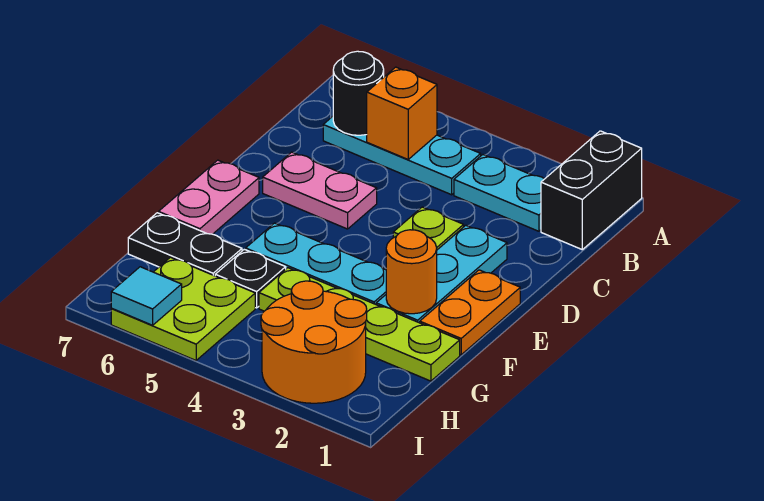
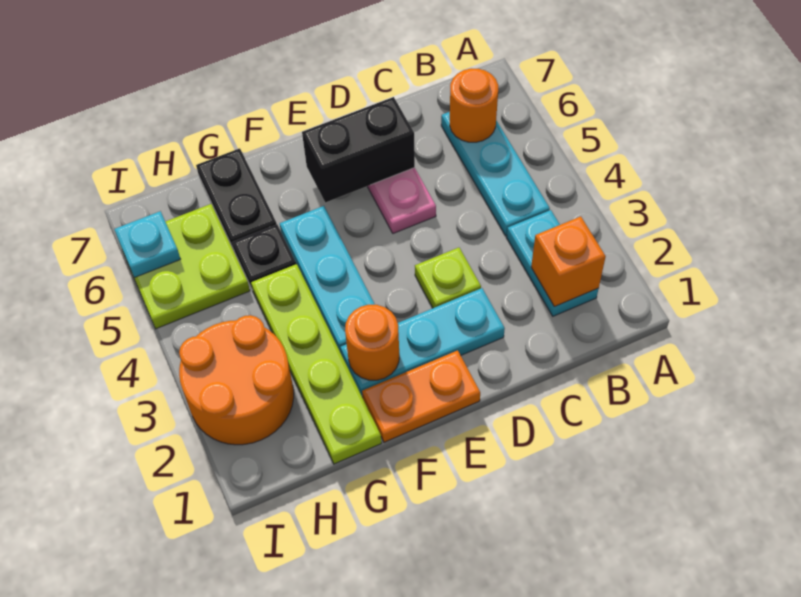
black 1x2 brick [541,131,642,249] -> black 1x2 brick moved to [302,97,415,202]
orange 1x1 brick [367,67,437,159] -> orange 1x1 brick moved to [531,217,606,306]
black 1x1 round brick [333,51,384,135] -> orange 1x1 round brick [450,68,498,142]
pink 1x2 plate [159,160,259,234] -> none
cyan 1x1 tile [111,267,182,325] -> cyan 1x1 plate [114,211,180,278]

